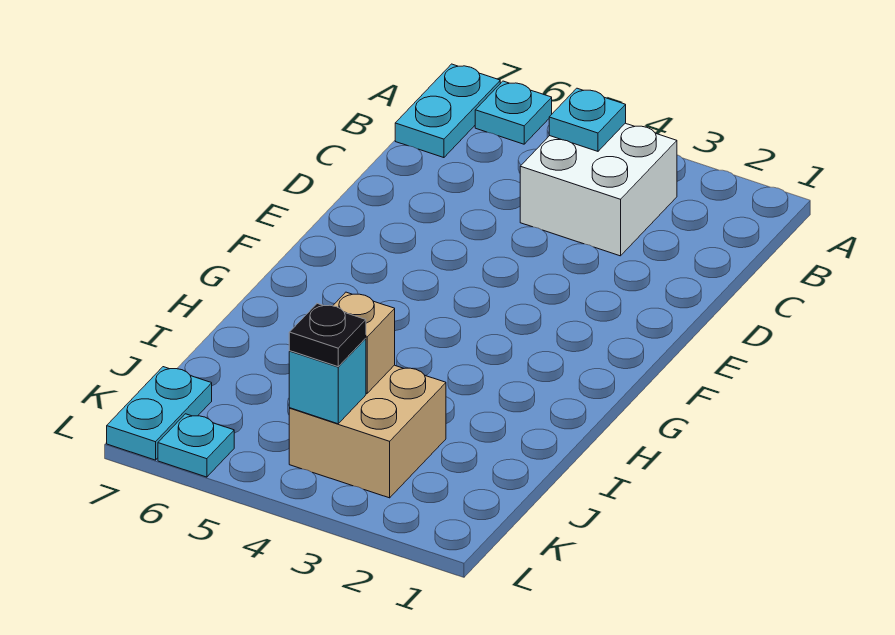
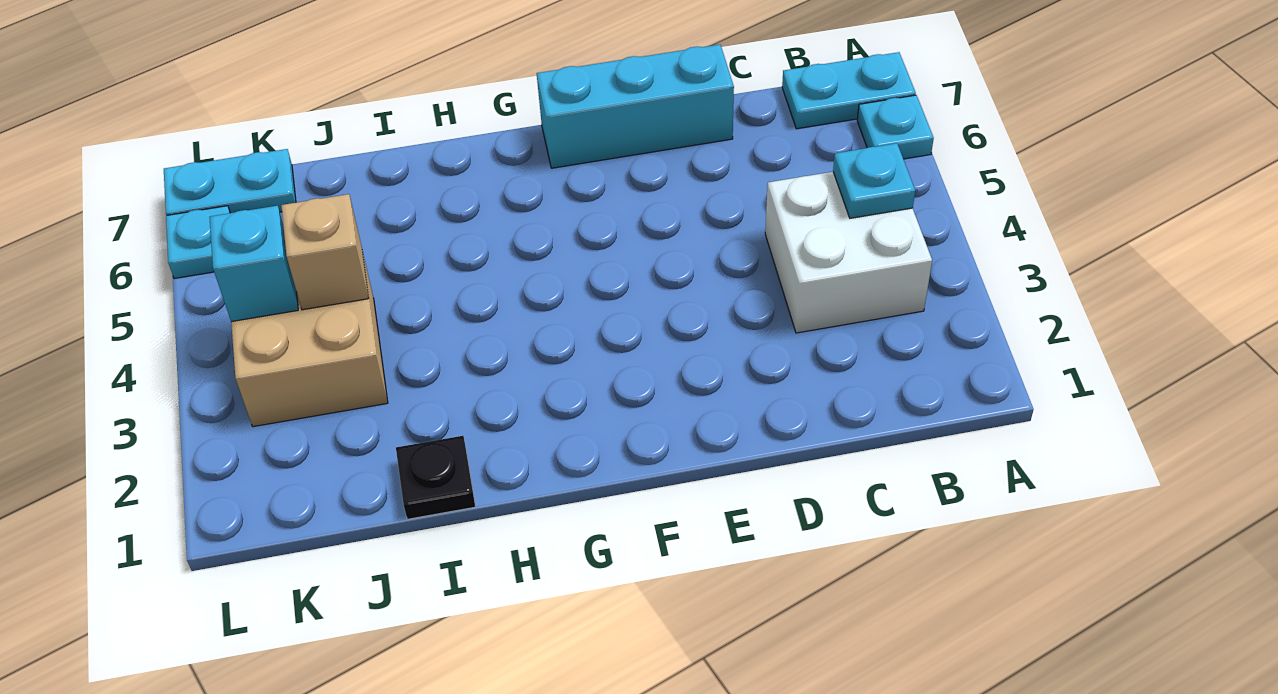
none -> cyan 1x3 brick [537,44,734,168]
black 1x1 plate [289,304,366,367] -> black 1x1 plate moved to [396,436,475,519]

